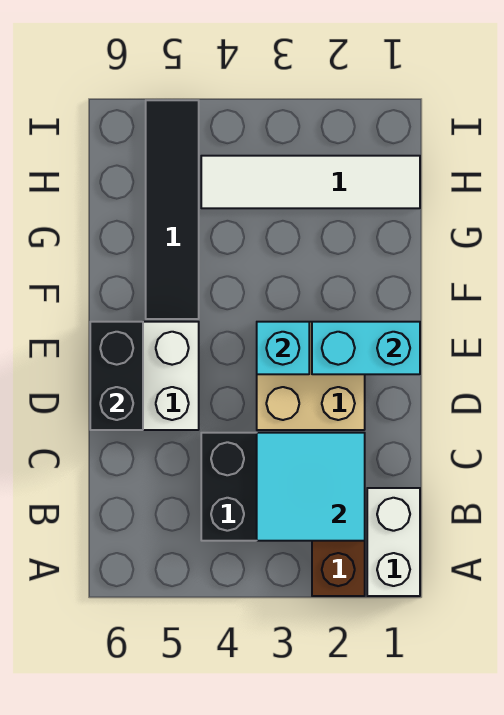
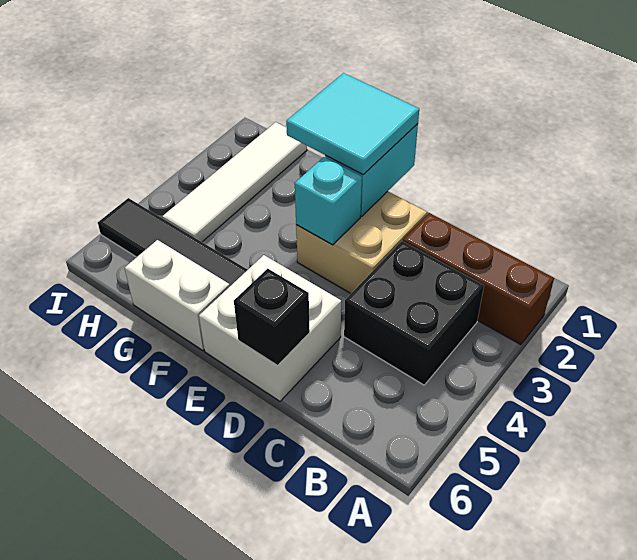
white 1x2 brick [367,488,420,596] -> white 1x2 brick moved to [125,240,230,351]
cyan 2x2 tile [257,433,365,541] -> cyan 2x2 tile moved to [286,73,419,175]
black 1x2 brick [90,322,143,430] -> black 1x1 brick [234,269,310,366]

